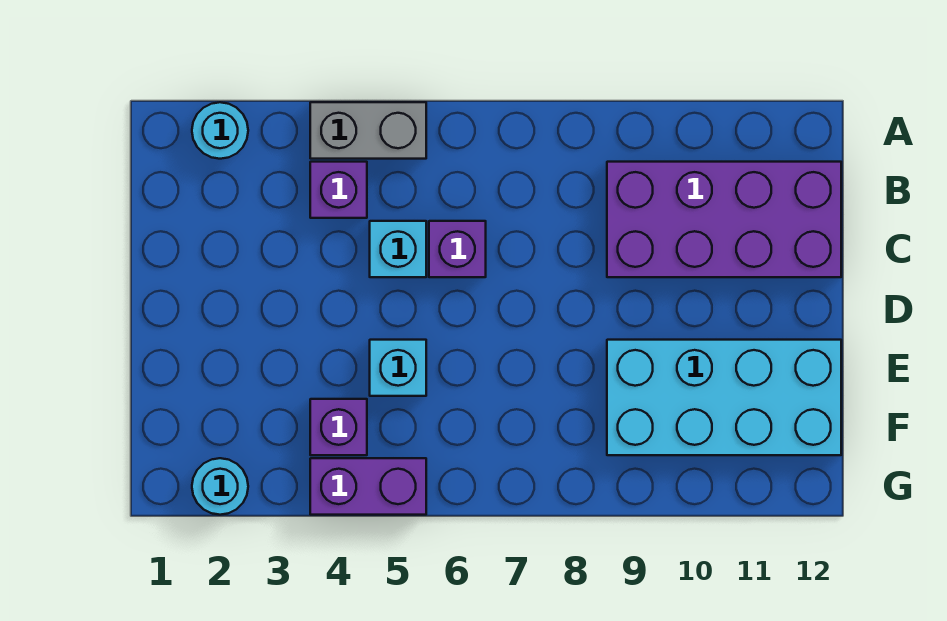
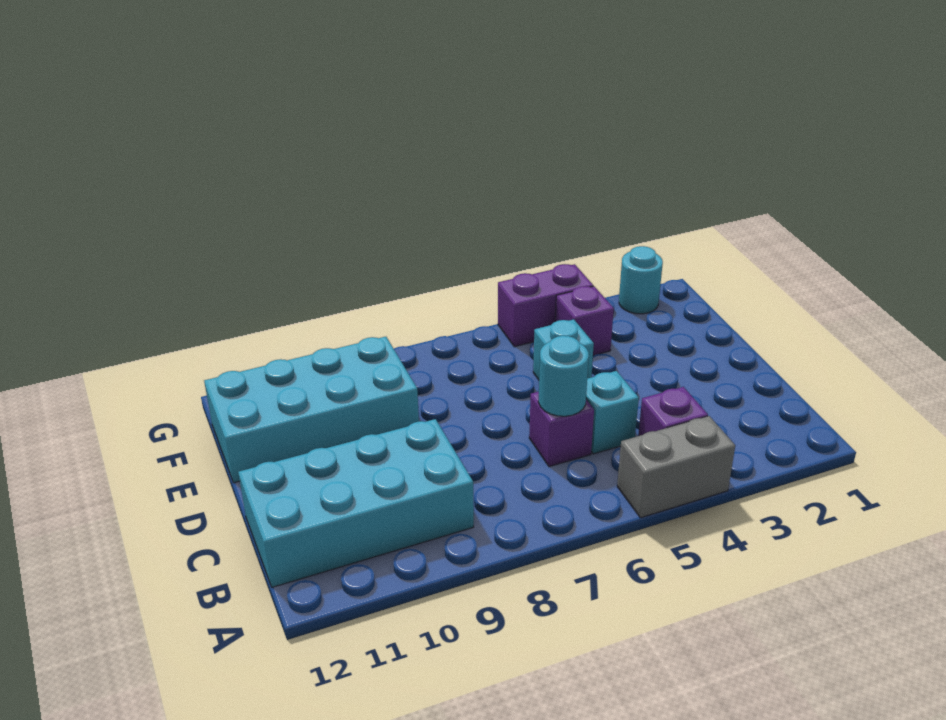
cyan 1x1 round brick [192,102,248,159] -> cyan 1x1 round brick moved to [538,336,589,416]
purple 2x4 brick [607,162,841,277] -> cyan 2x4 brick [238,419,474,587]

